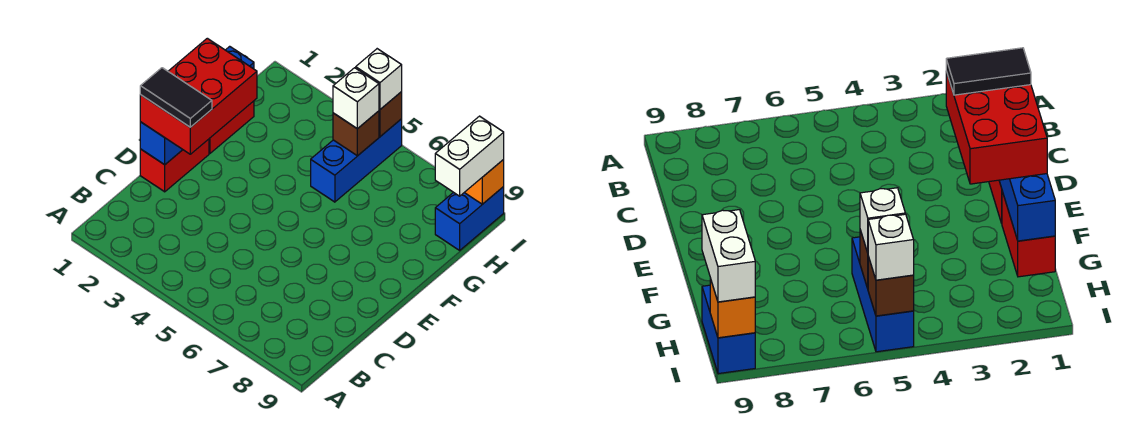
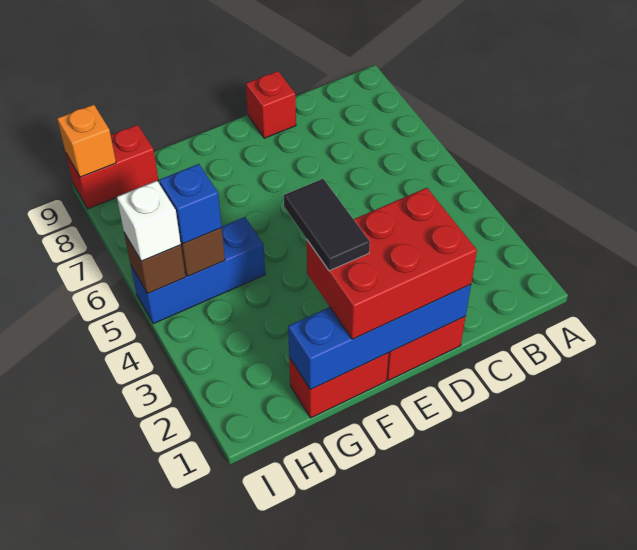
black 1x2 tile [140,68,212,127] -> black 1x2 tile moved to [284,179,370,271]
none -> red 1x1 brick [246,71,296,138]
white 1x1 brick [333,68,379,129] -> blue 1x1 brick [159,164,222,244]
blue 1x2 brick [435,187,504,250] -> red 1x2 brick [66,125,158,209]
white 1x2 brick [435,116,504,196] -> none

